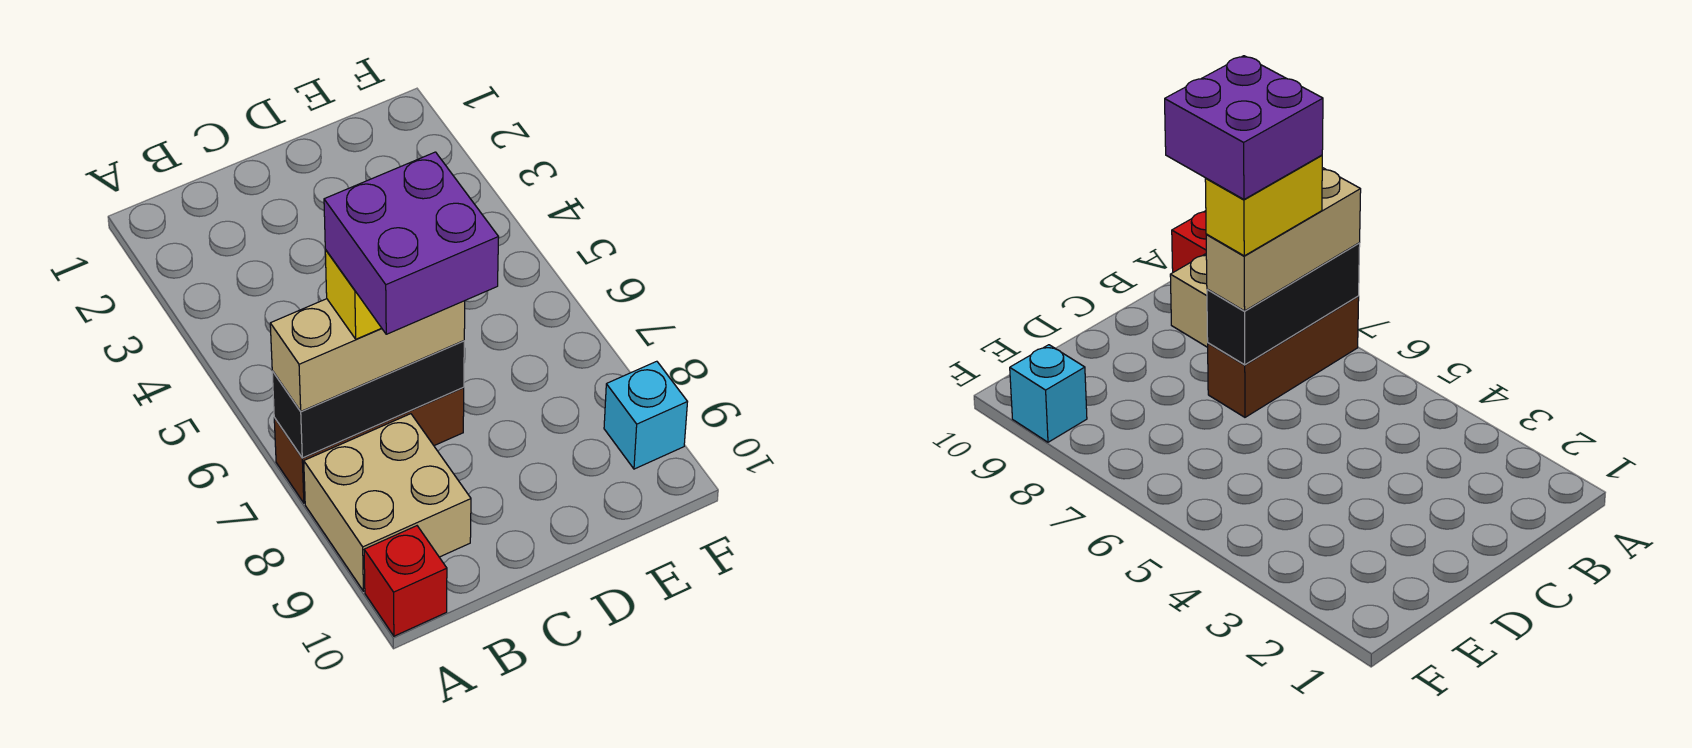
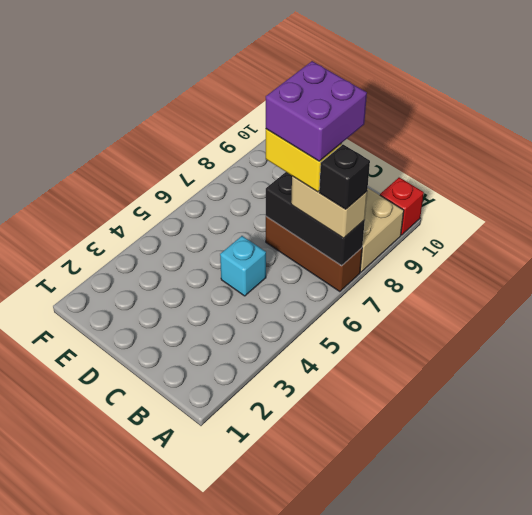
tan 1x3 brick [270,299,465,411] -> tan 1x2 brick [291,176,367,238]
none -> black 1x1 brick [319,145,370,209]
cyan 1x1 brick [604,361,687,469] -> cyan 1x1 brick moved to [220,236,266,296]

